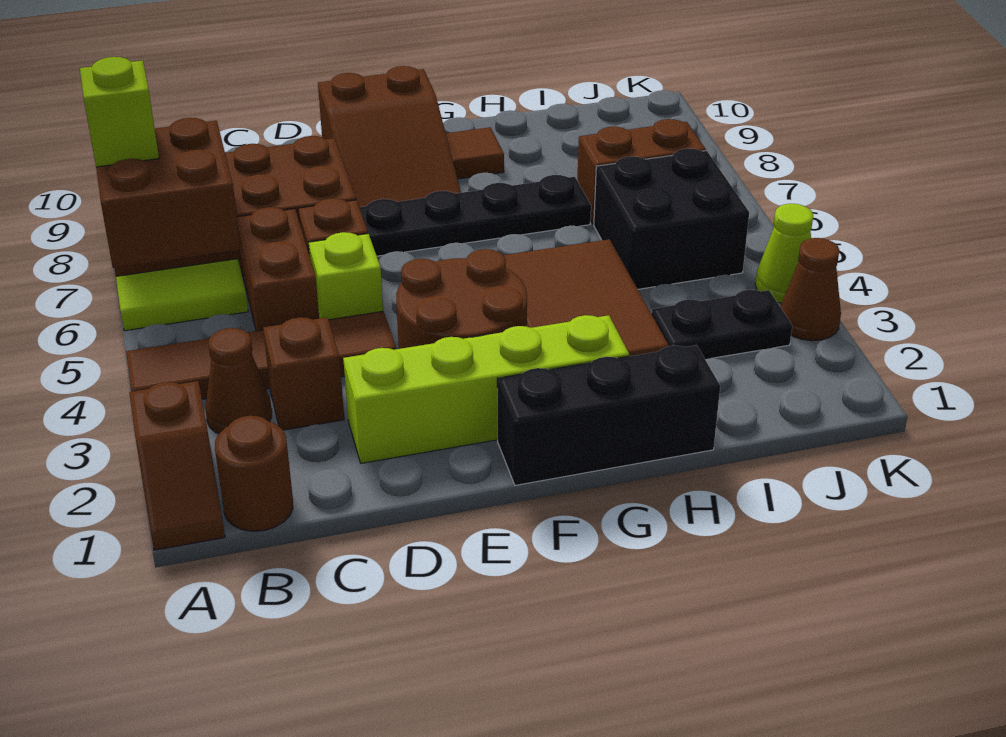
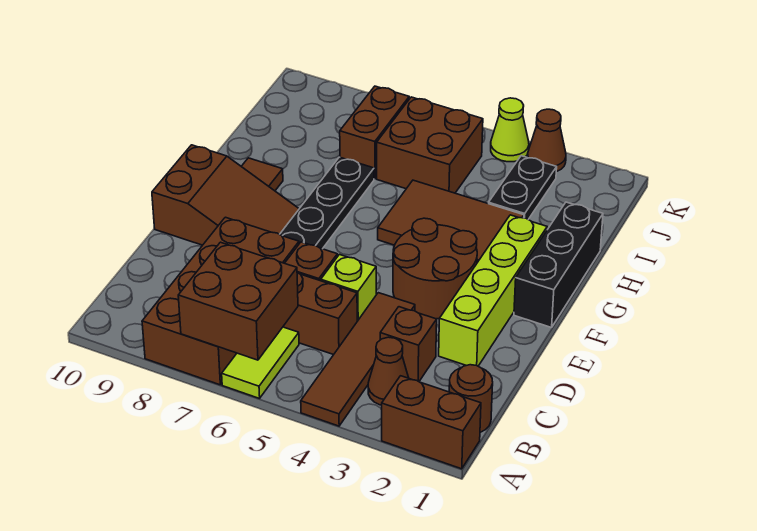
brown 1x2 slope [129,381,225,550] -> brown 1x2 brick [382,376,481,469]
lime 1x1 brick [80,57,159,167] -> none
black 2x2 brick [594,148,749,289] -> brown 2x2 brick [377,97,483,193]

